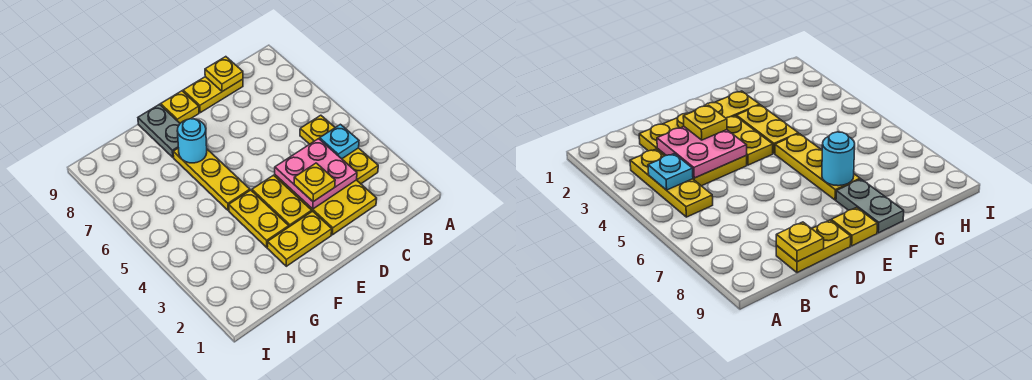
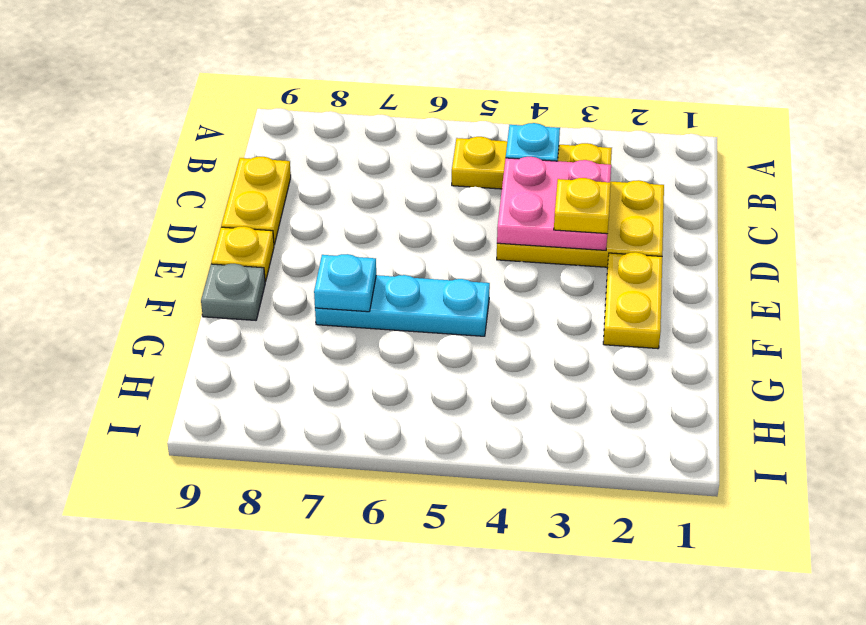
yellow 1x1 plate [205,57,243,92] -> none
yellow 1x2 plate [252,175,312,227] -> none
yellow 1x2 plate [229,190,289,247] -> none
yellow 1x3 plate [173,148,250,210] -> cyan 1x3 plate [315,275,490,336]
cyan 1x1 round brick [177,119,207,163] -> cyan 1x1 plate [314,254,376,312]
grey 1x2 plate [138,104,180,157] -> grey 1x1 plate [201,264,265,320]

